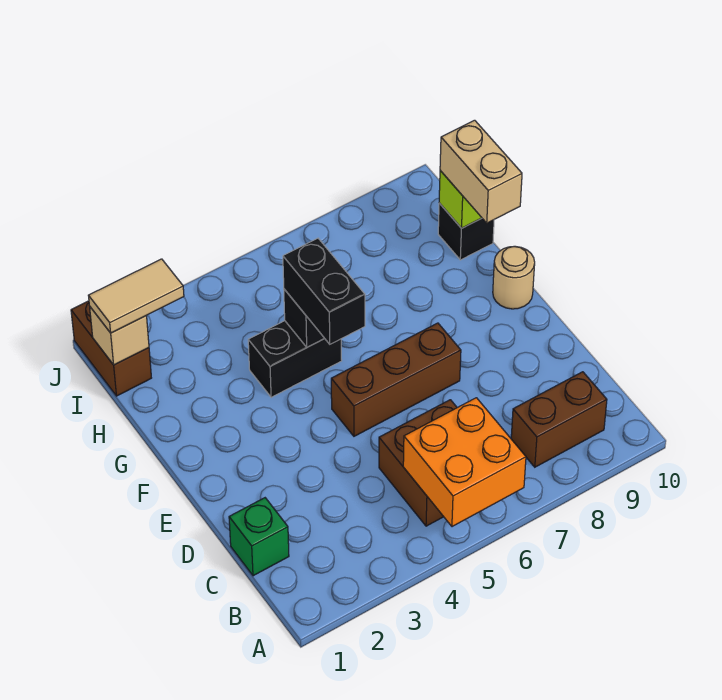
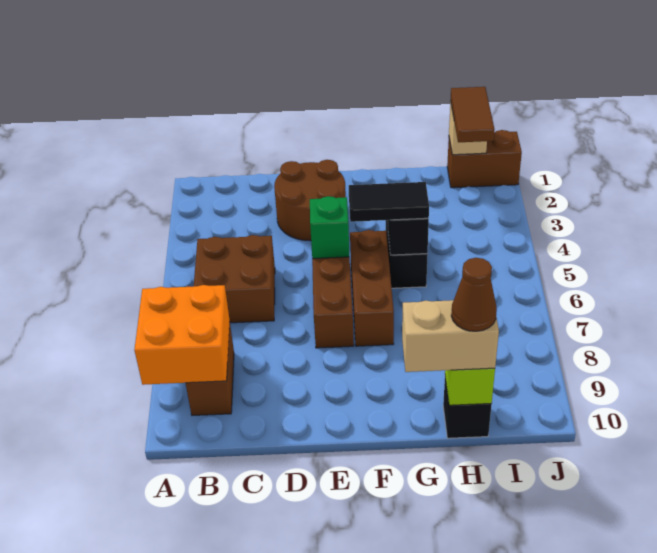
orange 2x2 brick [403,398,526,527] -> orange 2x2 brick moved to [134,285,230,385]
green 1x1 brick [229,498,289,576] -> green 1x1 brick moved to [310,196,349,259]
none -> brown 2x2 round brick [274,160,346,241]
none -> brown 1x3 brick [350,230,394,346]
black 1x2 brick [283,238,365,344] -> black 1x2 tile [349,182,429,222]
tan 1x1 round brick [493,246,535,309] -> none
none -> brown 1x1 cone [451,258,497,331]
tan 1x2 tile [88,259,184,333] -> brown 1x2 tile [451,87,495,142]

